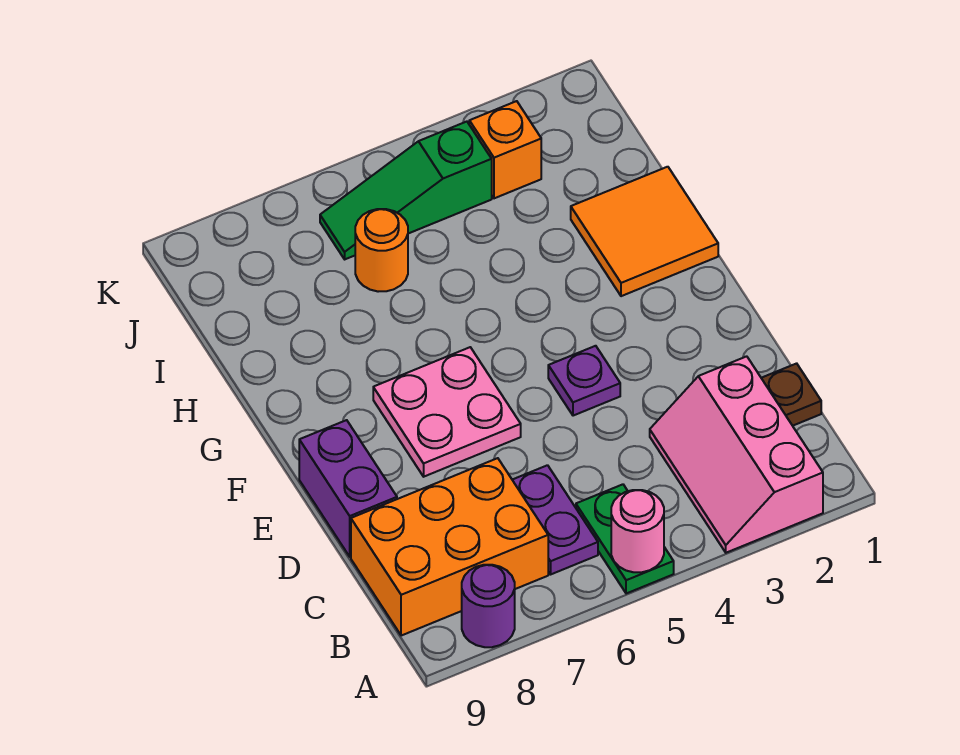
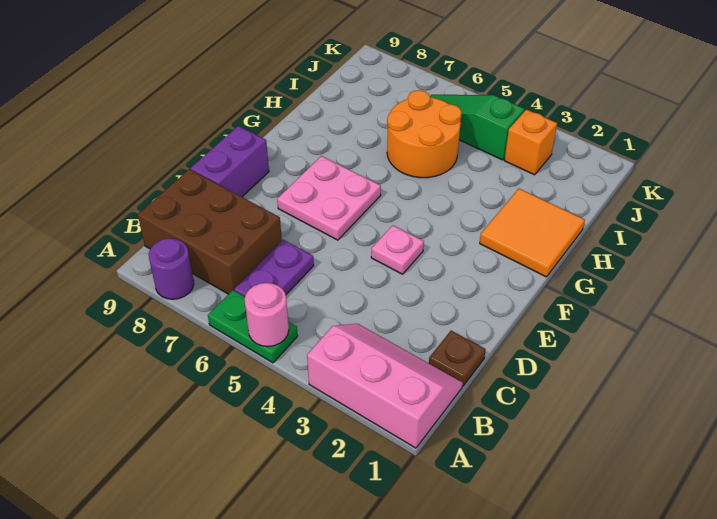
pink 2x3 slope [650,356,823,553] -> pink 2x3 slope turned to [307,324,463,448]
green 1x2 plate [576,484,674,594] -> green 1x2 plate turned to [208,290,298,363]
orange 2x3 brick [351,458,548,636] -> brown 2x3 brick [138,169,282,294]
purple 1x1 plate [548,346,620,416] -> pink 1x1 plate [371,225,424,274]
orange 1x1 round brick [355,209,408,292] -> orange 2x2 round brick [387,90,462,178]

